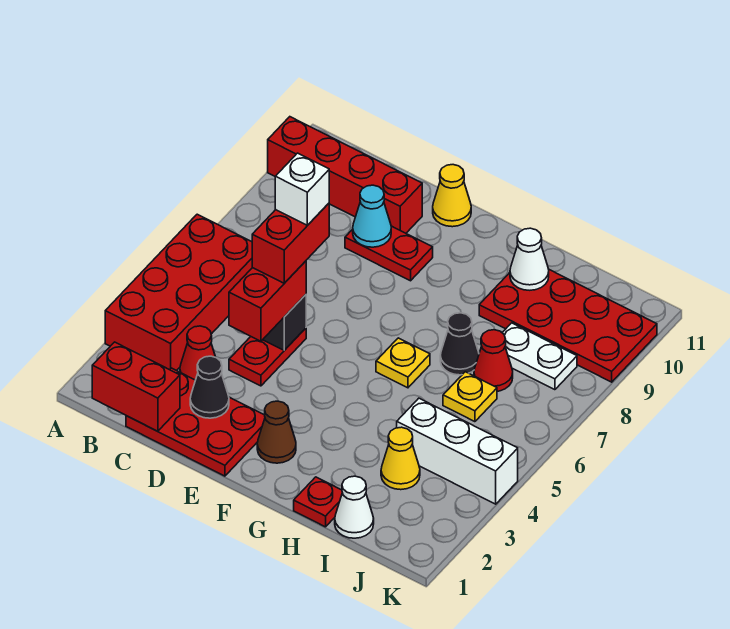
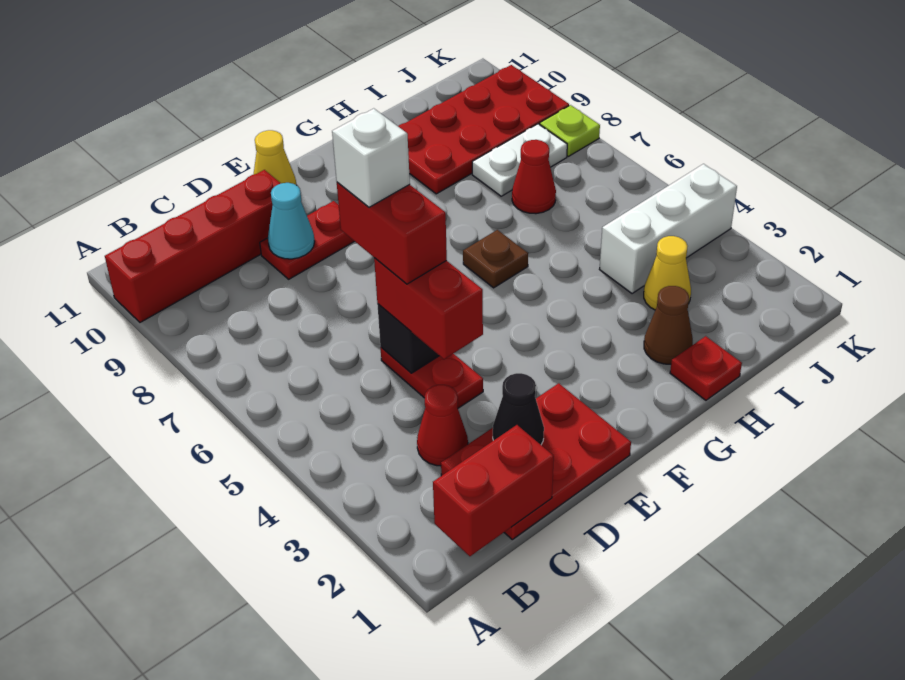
red 2x4 brick [105,214,252,371] -> none
brown 1x1 cone [257,401,296,463] -> brown 1x1 cone moved to [644,286,693,364]
yellow 1x1 plate [376,338,430,388] -> brown 1x1 plate [463,230,528,288]
black 1x1 cone [440,313,479,375] -> none
white 1x1 cone [510,228,549,290] -> none
white 1x1 cone [335,476,374,538] -> none
yellow 1x1 plate [443,372,497,422] -> none
none -> lime 1x1 plate [540,105,600,156]

